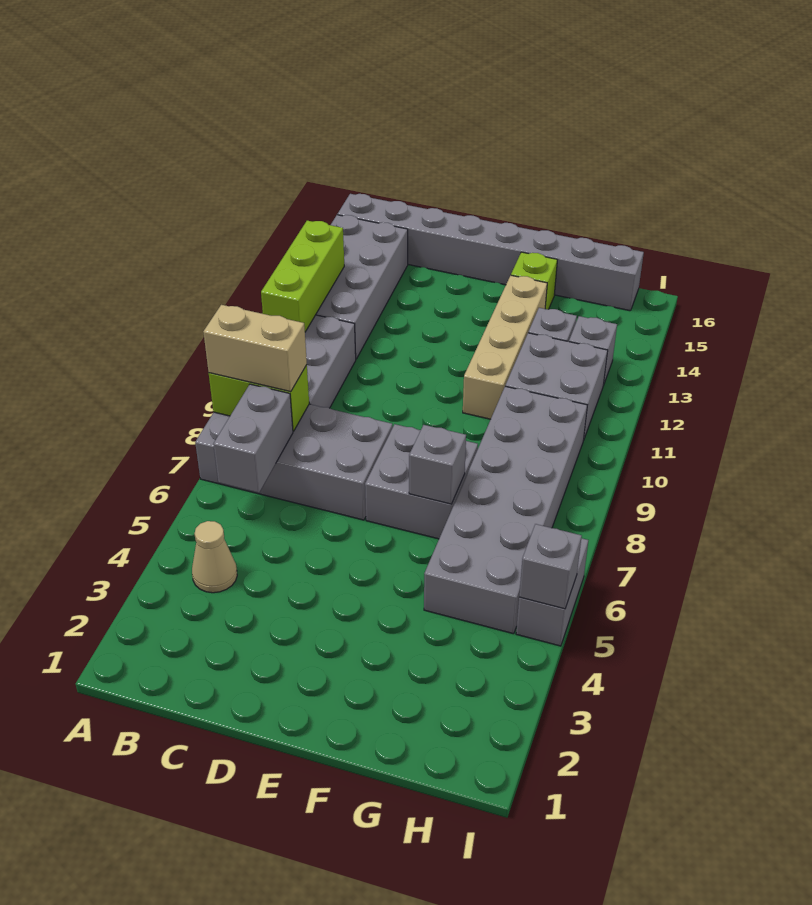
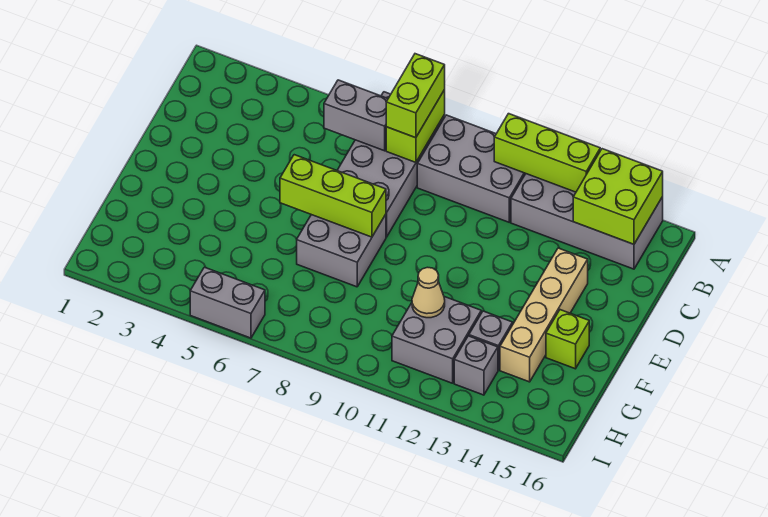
tan 1x2 brick [203,305,307,392] -> lime 1x2 brick [386,54,445,138]
none -> lime 2x2 brick [573,149,663,244]
grey 1x8 brick [338,194,644,311] -> none
tan 1x1 cone [192,521,237,593] -> tan 1x1 cone moved to [412,267,445,318]
none -> lime 1x3 brick [280,155,386,237]
grey 1x1 brick [409,425,466,504] -> none
tan 1x4 brick [463,275,547,419] -> tan 1x4 brick turned to [500,248,588,382]
grey 2x6 brick [424,386,587,634] -> none
grey 1x1 brick [519,524,582,609] -> none

